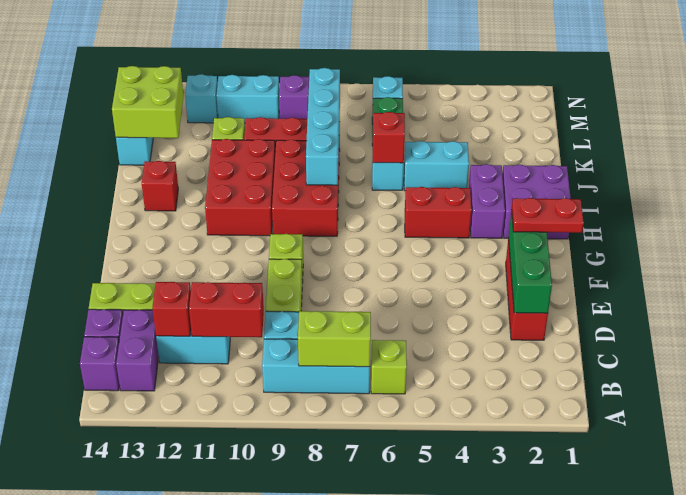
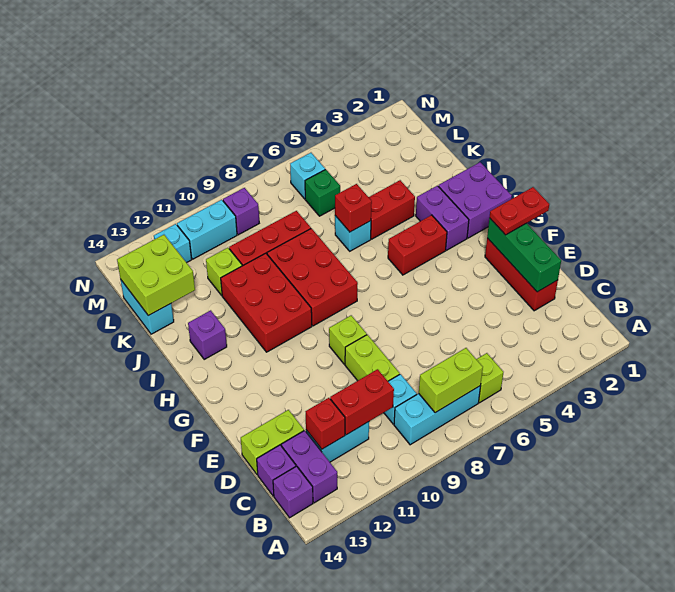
cyan 1x4 brick [306,68,340,185] -> none
red 1x1 brick [142,161,178,211] -> purple 1x1 brick [188,310,227,359]
cyan 1x2 brick [404,141,469,191] -> red 1x2 brick [369,180,415,239]

